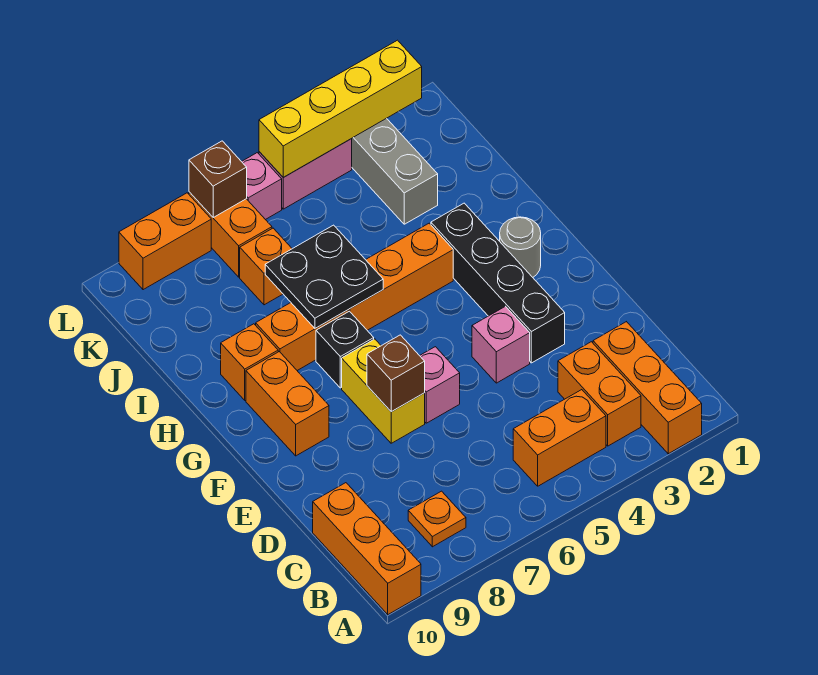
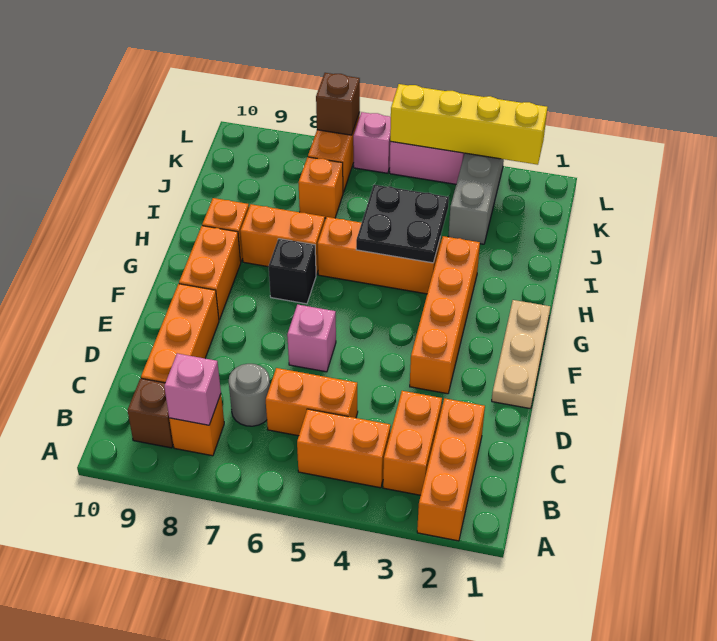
orange 1x3 brick [313,483,421,615] -> orange 1x3 brick moved to [141,284,219,383]
orange 1x1 plate [408,491,466,547] -> orange 1x1 brick [169,394,224,456]
none -> tan 1x3 plate [492,300,550,409]
black 1x4 brick [431,203,565,363] -> orange 1x4 brick [410,236,480,394]
pink 1x1 brick [472,306,530,383] -> pink 1x1 brick moved to [164,354,221,425]
yellow 1x2 brick [342,339,425,443] -> none
brown 1x1 brick [367,335,425,412] -> brown 1x1 brick moved to [127,378,173,448]
grey 1x1 round brick [500,217,541,277] -> grey 1x1 round brick moved to [229,364,270,426]
black 2x2 plate [265,225,383,328] -> black 2x2 plate moved to [356,185,449,263]
orange 1x2 brick [119,193,211,290] -> orange 1x2 brick moved to [266,368,358,436]

